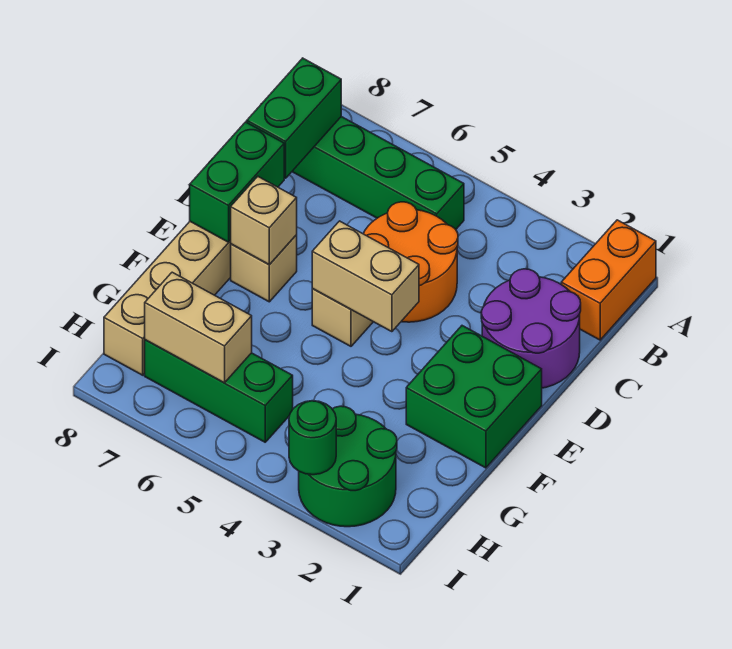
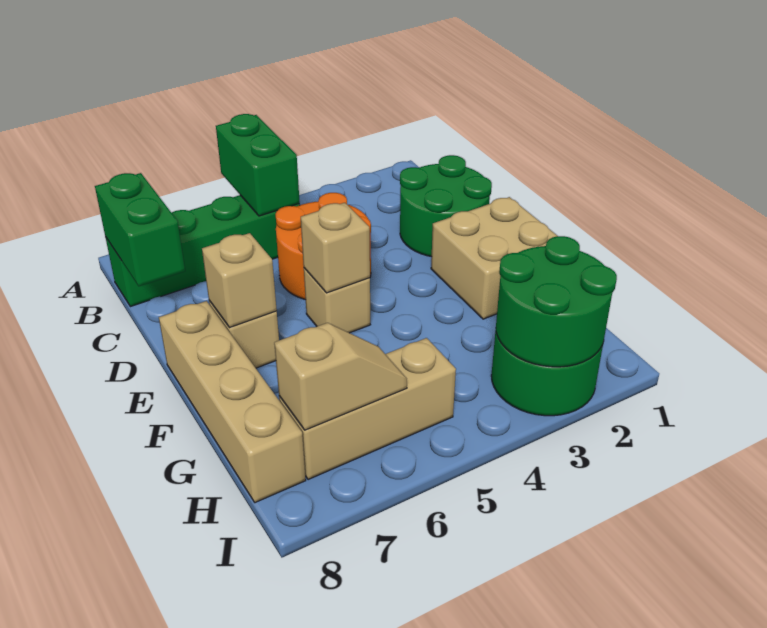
orange 1x2 brick [561,220,656,340] -> none
purple 2x2 round brick [481,269,581,388] -> green 2x2 round brick [400,155,492,257]
green 1x2 brick [190,122,284,242] -> green 1x2 brick moved to [216,114,300,216]
green 2x2 brick [406,326,542,468] -> tan 2x2 brick [431,197,557,319]
tan 1x2 brick [312,221,419,332] -> tan 1x1 brick [301,203,370,293]
green 1x3 brick [145,340,293,442] -> tan 1x3 brick [279,338,456,480]
tan 1x2 brick [145,272,252,383] -> tan 1x2 slope [274,323,407,430]
green 1x1 round brick [289,401,336,475] -> green 2x2 round brick [496,236,617,367]

